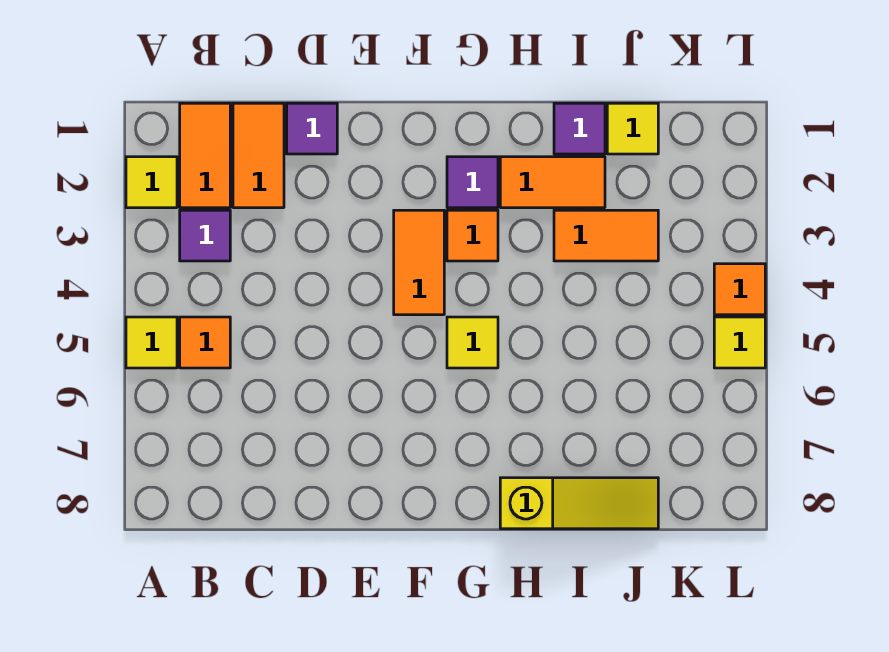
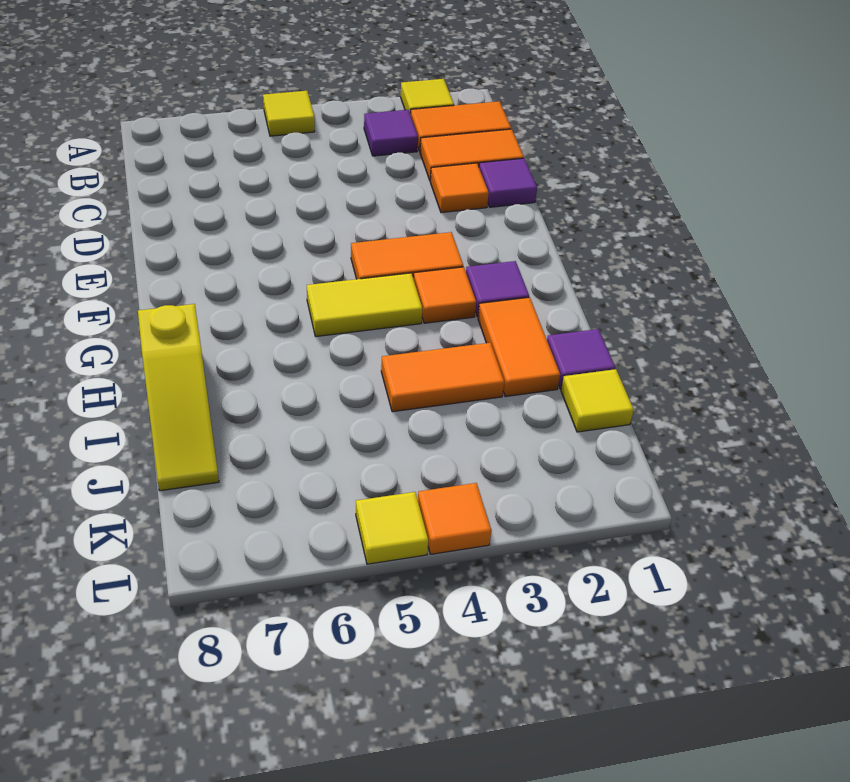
orange 1x1 tile [180,317,230,368] -> orange 1x1 tile moved to [430,163,489,213]
yellow 1x1 tile [447,317,498,368] -> yellow 1x2 tile [307,273,422,337]
orange 1x2 tile [554,210,658,261] -> orange 1x2 tile turned to [381,343,504,412]

